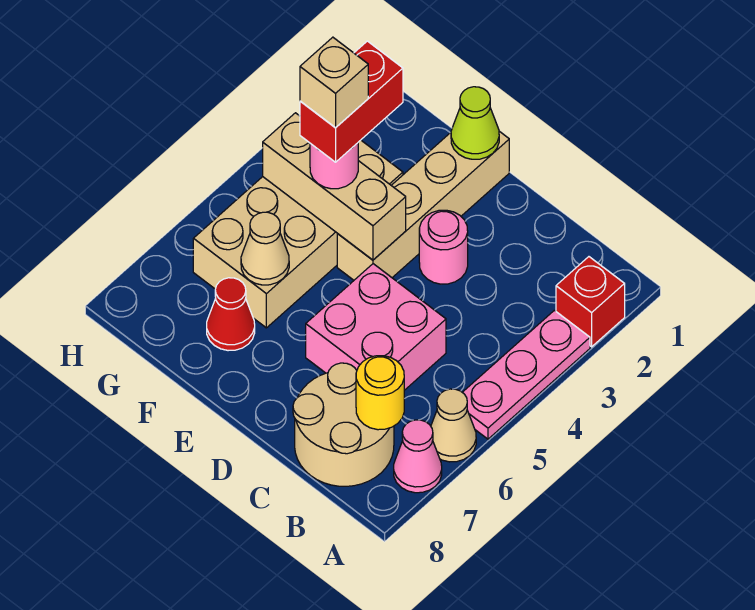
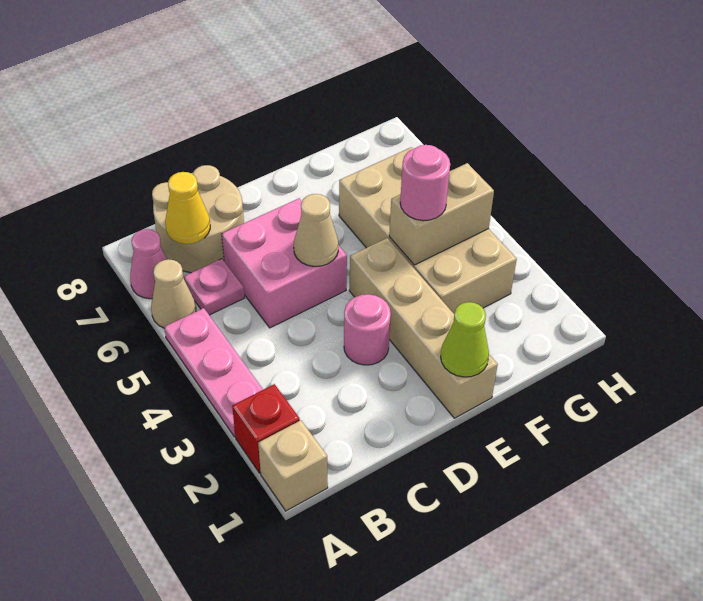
none -> pink 1x1 plate [184,259,244,315]
yellow 1x1 round brick [356,356,404,430] -> yellow 1x1 cone [165,172,210,244]
tan 1x3 brick [263,113,406,260] -> tan 1x2 brick [389,163,494,265]
red 1x2 brick [300,41,403,162] -> none
tan 1x1 brick [300,37,368,128] -> tan 1x1 brick moved to [258,420,328,511]
tan 1x1 cone [241,212,289,285] -> tan 1x1 cone moved to [294,194,338,267]
red 1x1 cone [207,278,255,351] -> none

